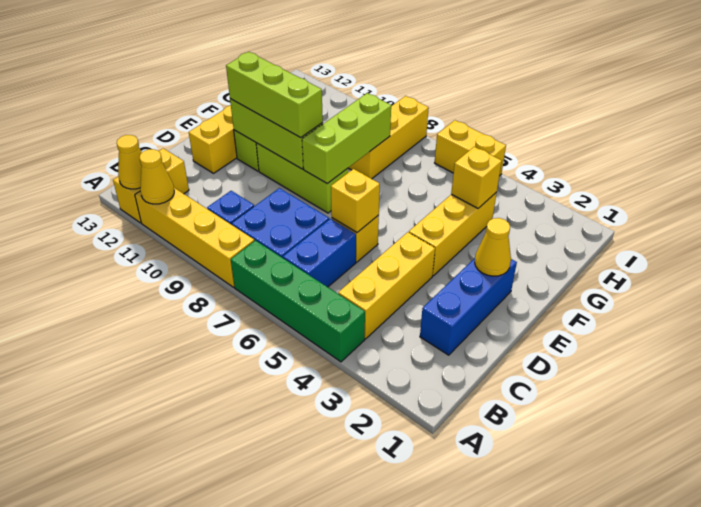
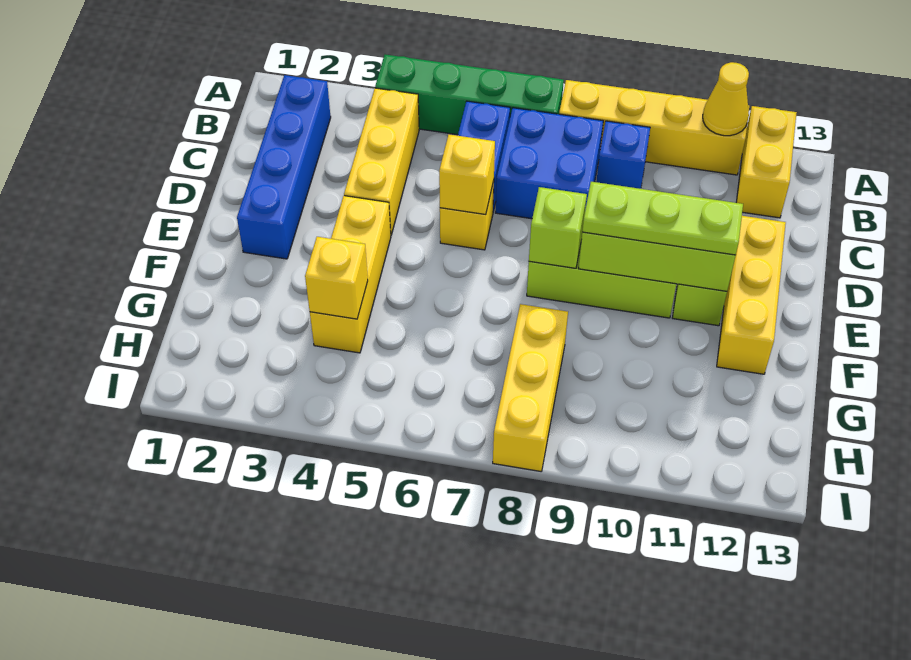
yellow 1x1 cone [117,135,142,189] -> none
blue 1x3 brick [420,258,517,355] -> blue 1x4 brick [237,75,331,259]
yellow 1x1 cone [475,218,511,276] -> none
lime 1x3 brick [302,93,391,184] -> lime 1x1 brick [529,187,587,268]
lime 1x3 brick [226,52,323,138] -> lime 1x3 plate [582,182,743,255]
yellow 1x2 brick [435,120,506,176] -> none

